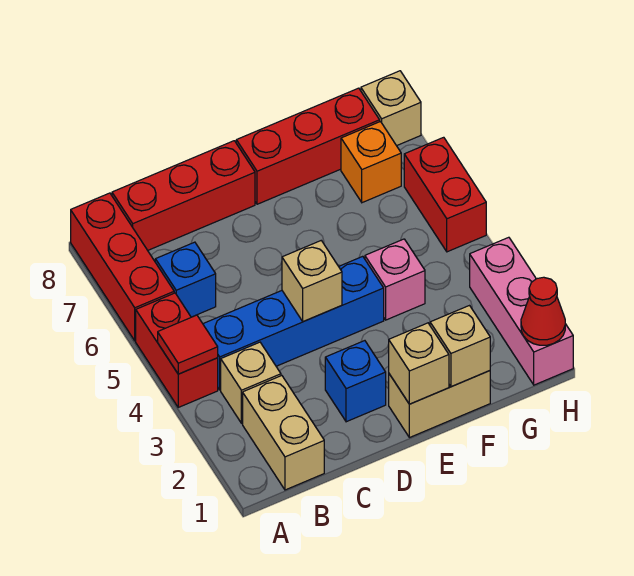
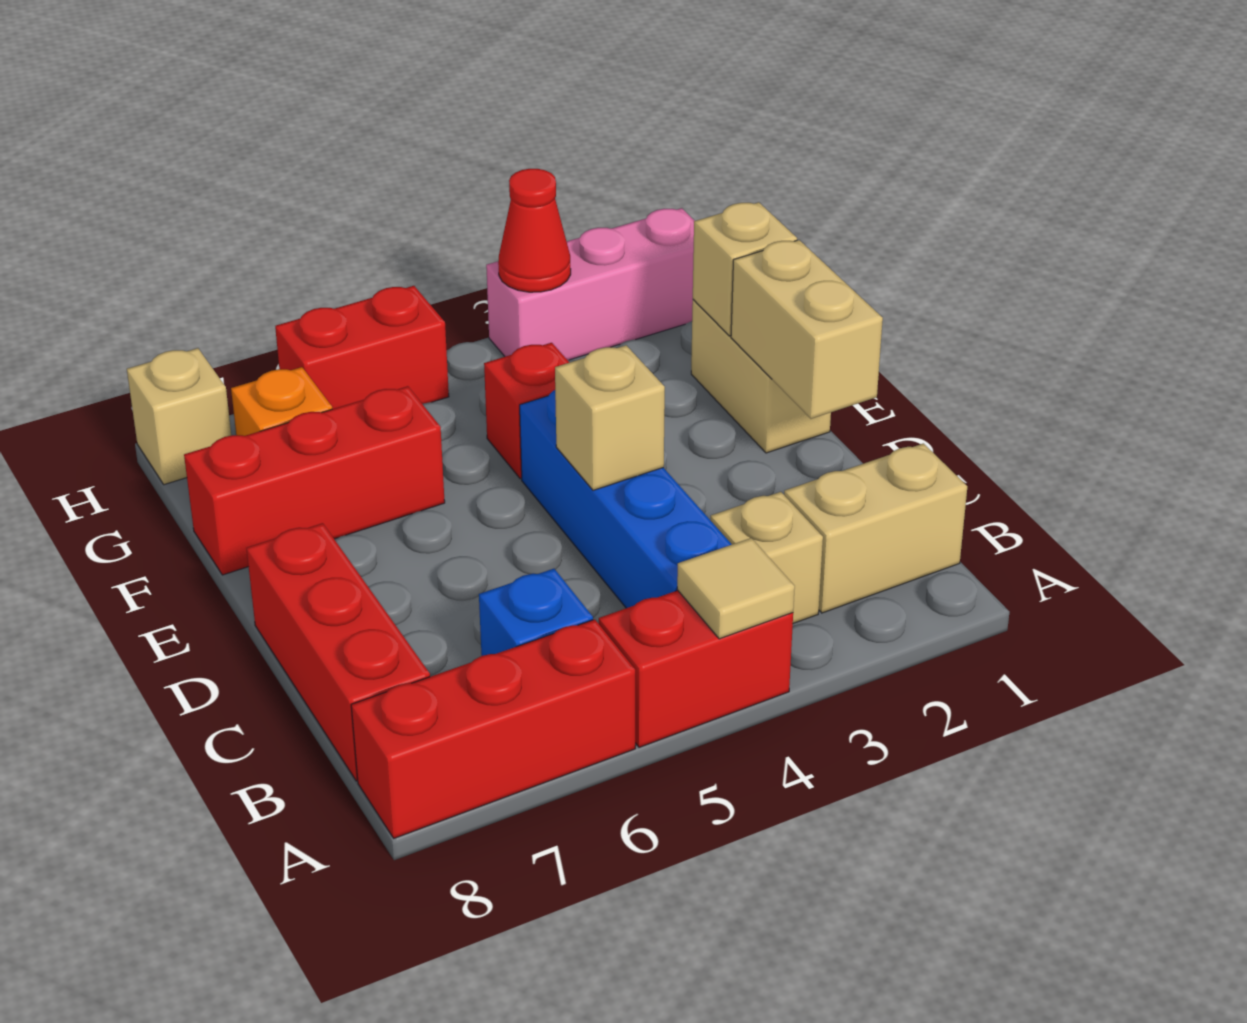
red 1x1 tile [158,315,218,374] -> tan 1x1 tile [677,538,795,639]
blue 1x1 brick [325,341,386,422] -> none
tan 1x1 brick [389,323,449,404] -> tan 1x2 brick [731,240,883,419]
red 1x3 brick [236,88,380,204] -> red 1x3 brick turned to [184,386,445,575]
pink 1x1 brick [365,239,425,320] -> red 1x1 brick [484,343,569,479]
red 1x1 cone [521,277,565,345] -> red 1x1 cone moved to [498,169,571,292]

